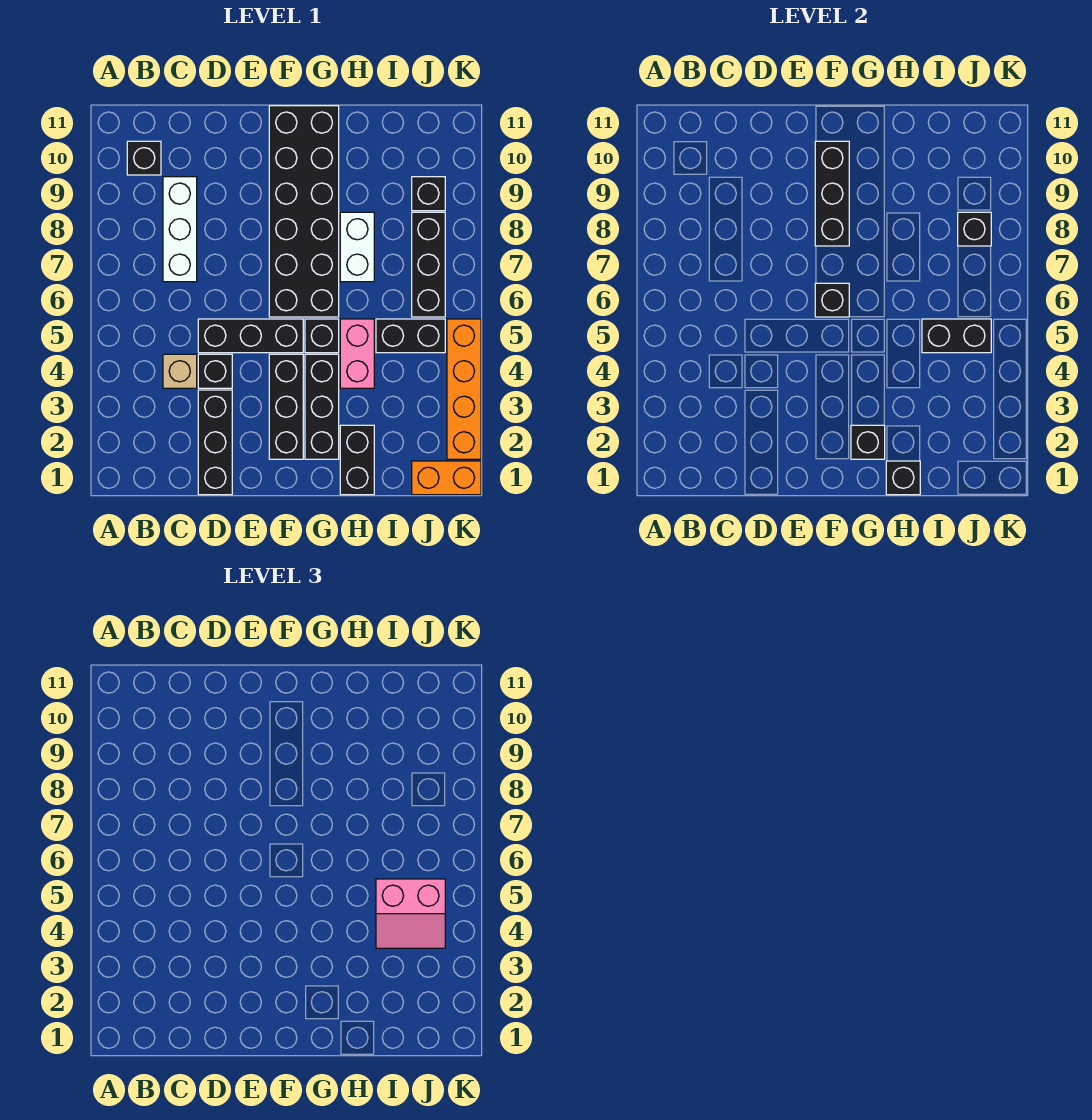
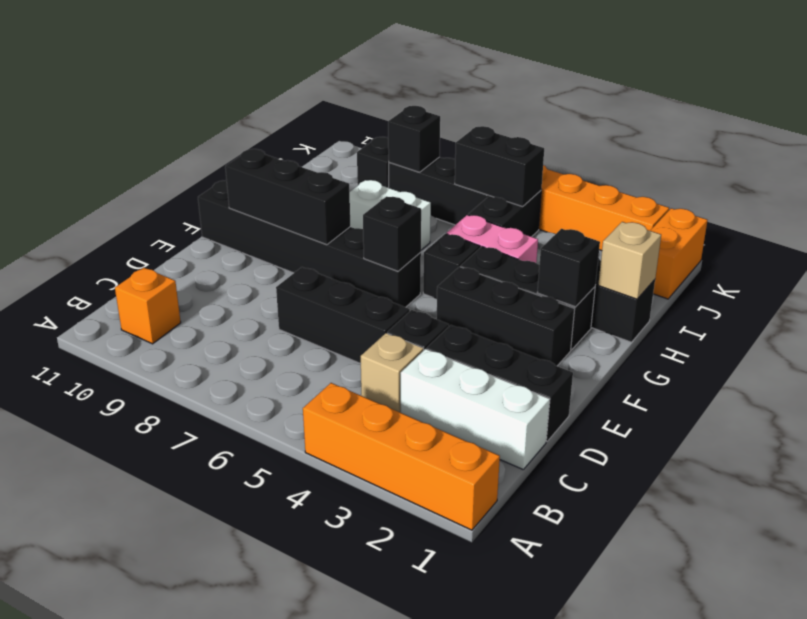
none -> orange 1x4 brick [303,383,500,530]
black 1x1 brick [127,141,161,175] -> orange 1x1 brick [115,268,181,344]
white 1x3 brick [163,177,197,282] -> white 1x3 brick moved to [401,349,550,469]
black 1x3 brick [198,319,303,353] -> black 1x3 brick turned to [276,267,410,364]
black 2x6 brick [269,106,339,317] -> black 1x6 brick [198,180,421,307]
black 1x1 brick [886,461,920,495] -> tan 1x1 brick [598,222,661,299]
pink 2x2 slope [376,879,445,948] -> none
black 1x2 brick [922,319,991,353] -> black 1x2 brick turned to [455,126,544,207]

